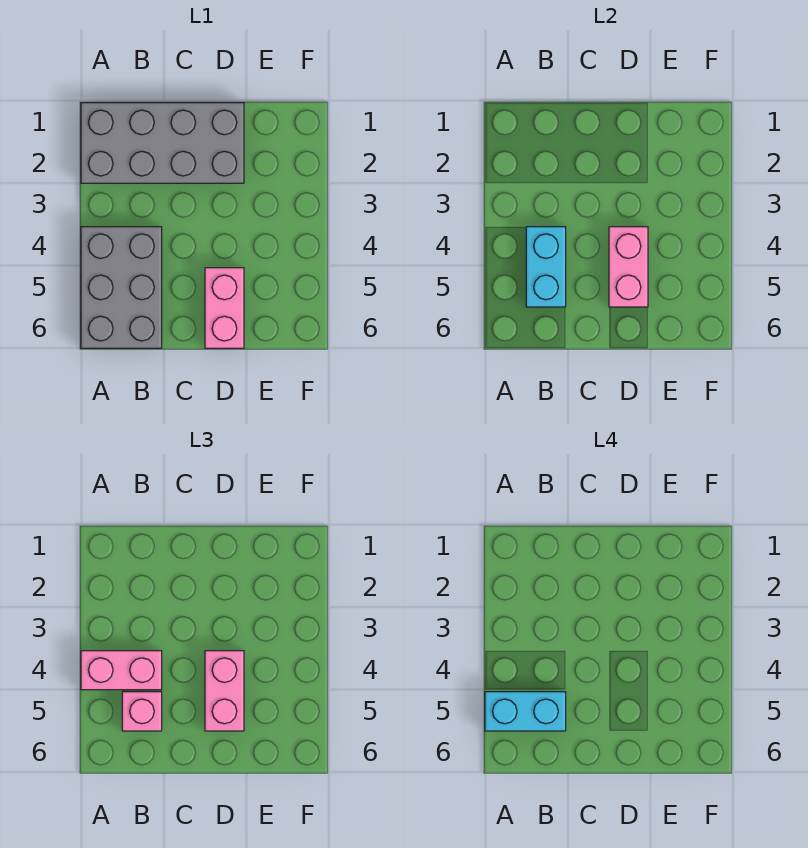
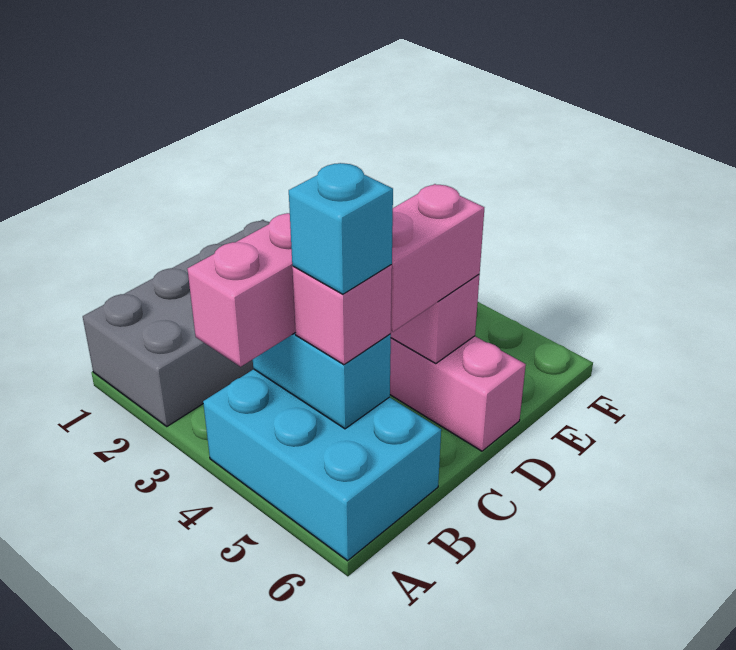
grey 2x3 brick [81,227,162,348] -> cyan 2x3 brick [203,369,441,561]
cyan 1x2 brick [485,692,566,731] -> cyan 1x1 brick [289,163,393,294]
pink 1x2 brick [205,651,244,731] -> pink 1x2 brick turned to [391,184,484,332]

